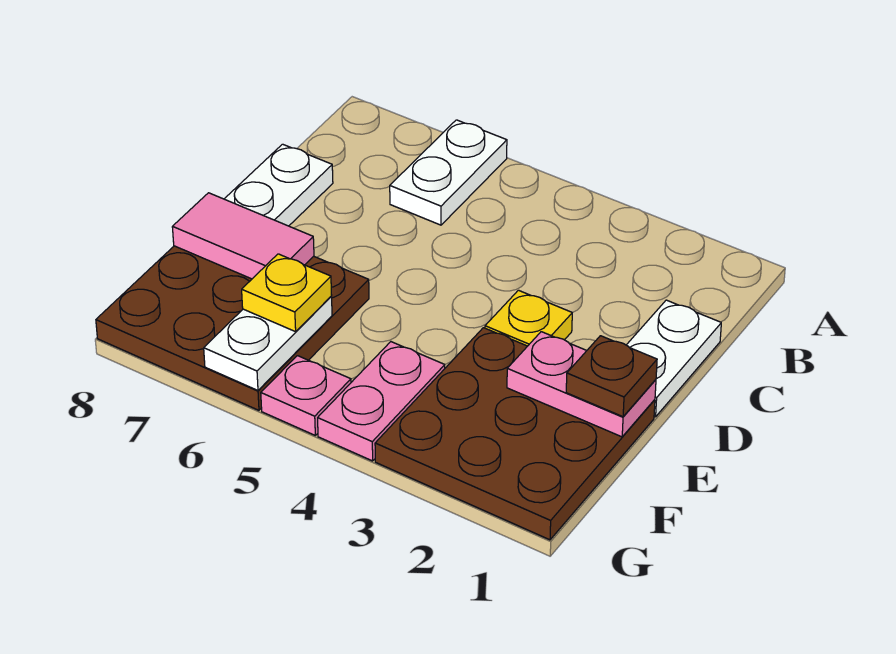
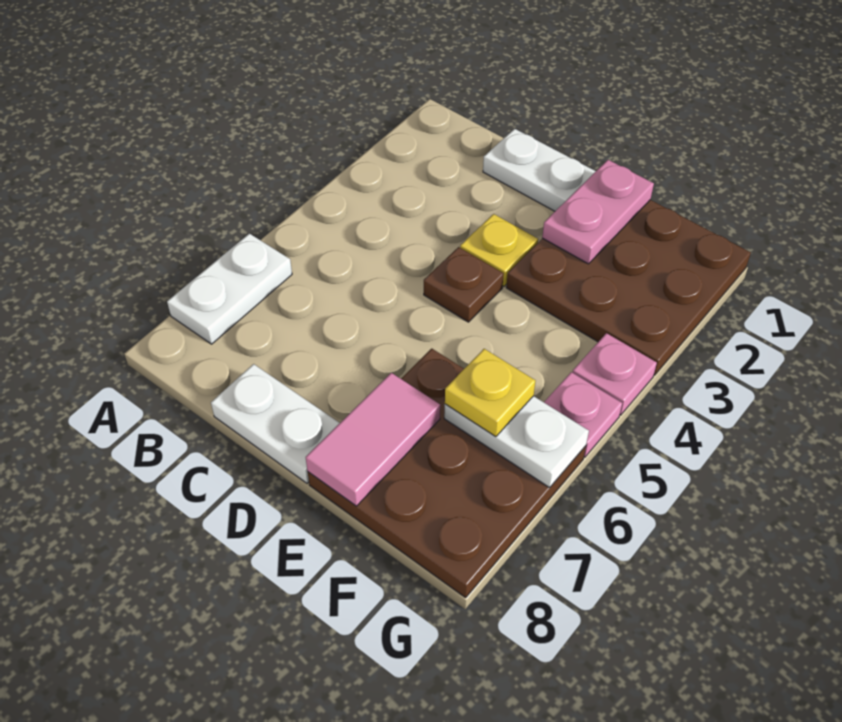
white 1x2 plate [390,120,507,225] -> white 1x2 plate turned to [167,234,292,344]
brown 1x1 plate [566,336,657,417] -> brown 1x1 plate moved to [424,247,504,322]
pink 1x2 plate [318,342,445,461] -> pink 1x1 plate [573,333,657,415]

